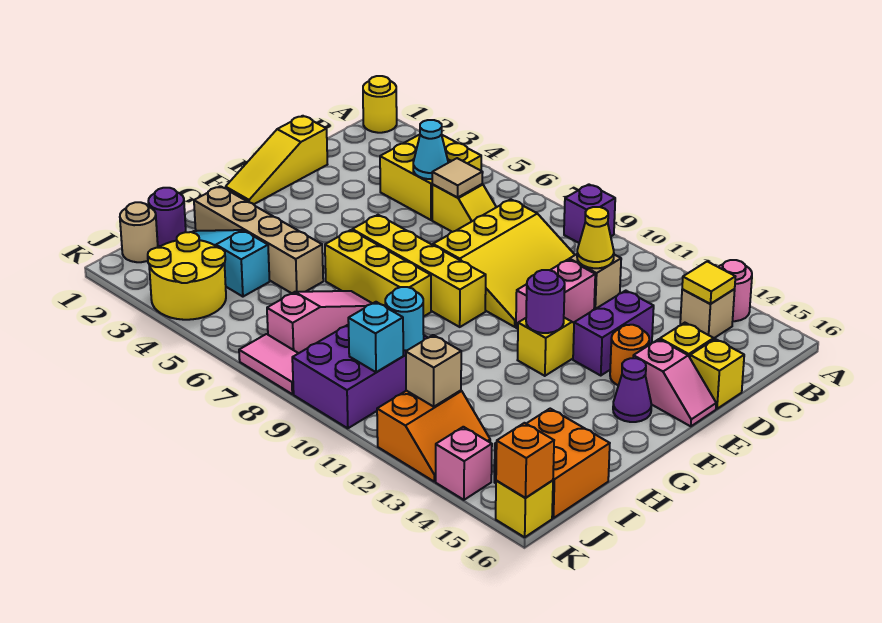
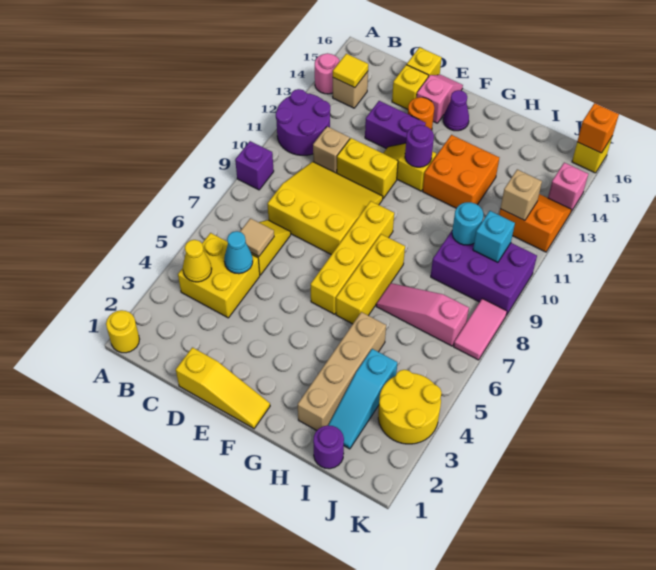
none -> purple 2x2 round brick [276,89,330,155]
yellow 1x1 cone [577,207,614,268] -> yellow 1x1 cone moved to [183,240,212,282]
pink 1x2 brick [516,259,595,329] -> yellow 1x2 brick [337,138,398,198]
orange 2x2 brick [494,409,610,518] -> orange 2x2 brick moved to [423,135,499,208]
tan 1x1 round brick [120,202,158,262] -> none

